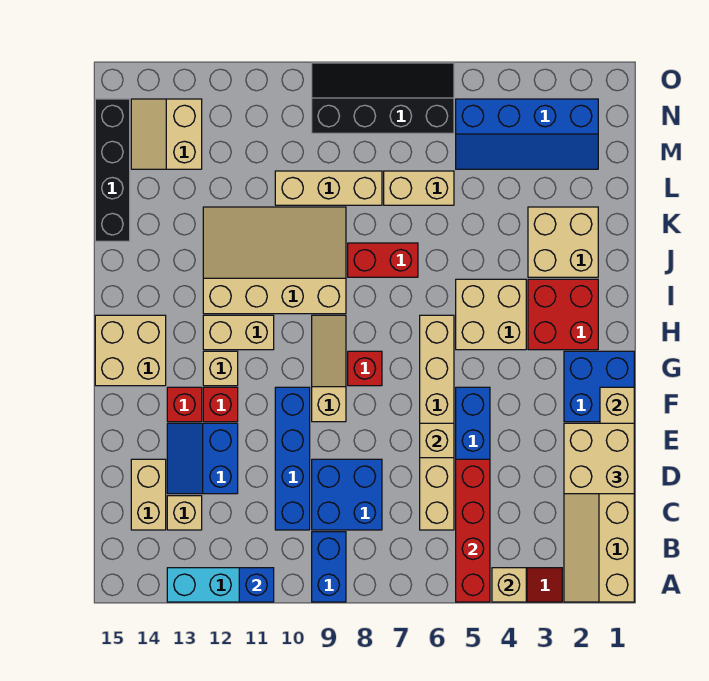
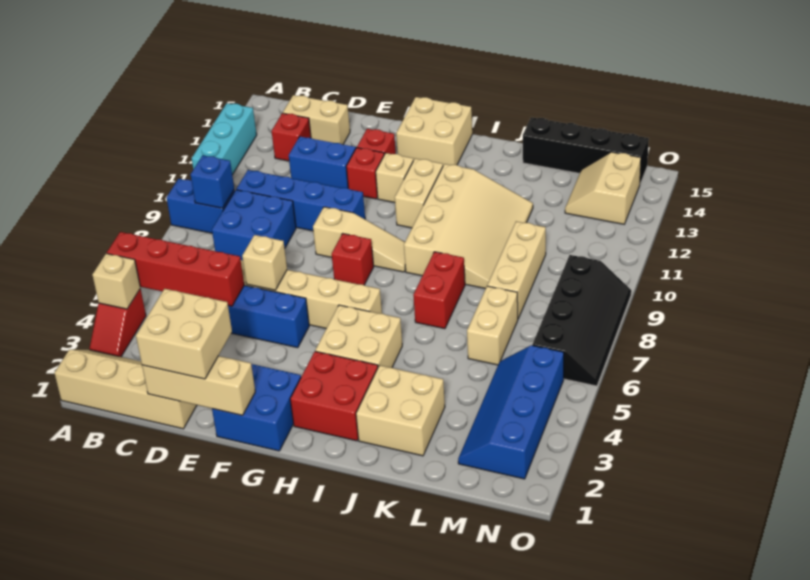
blue 1x1 brick [239,568,274,602] -> blue 1x1 brick moved to [190,155,234,208]
tan 1x1 brick [167,496,202,530] -> red 1x1 brick [272,113,311,161]
tan 2x2 slope [131,99,202,169] -> tan 2x2 slope turned to [565,152,641,224]

